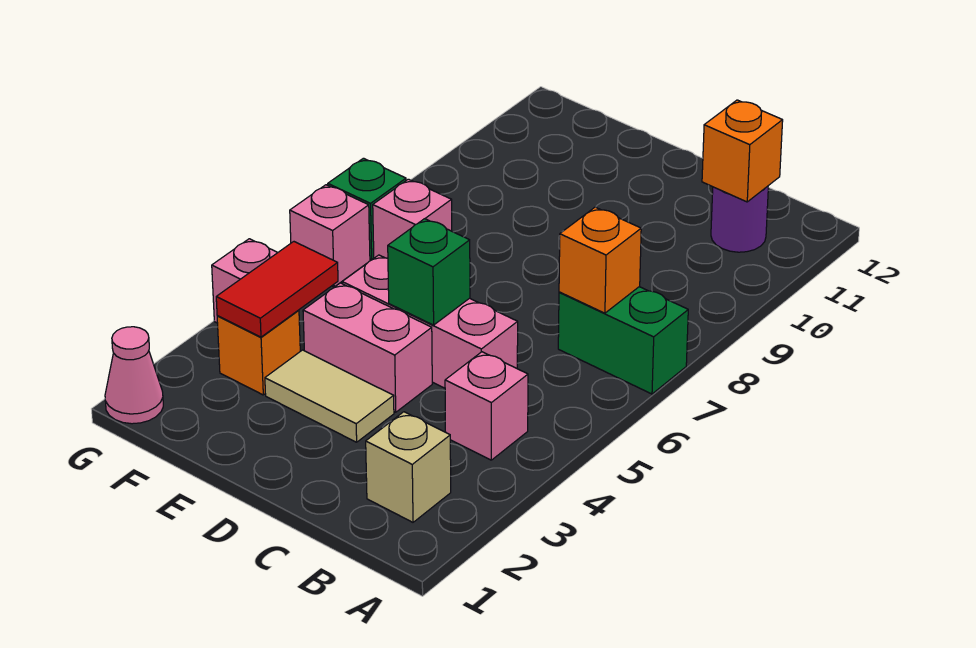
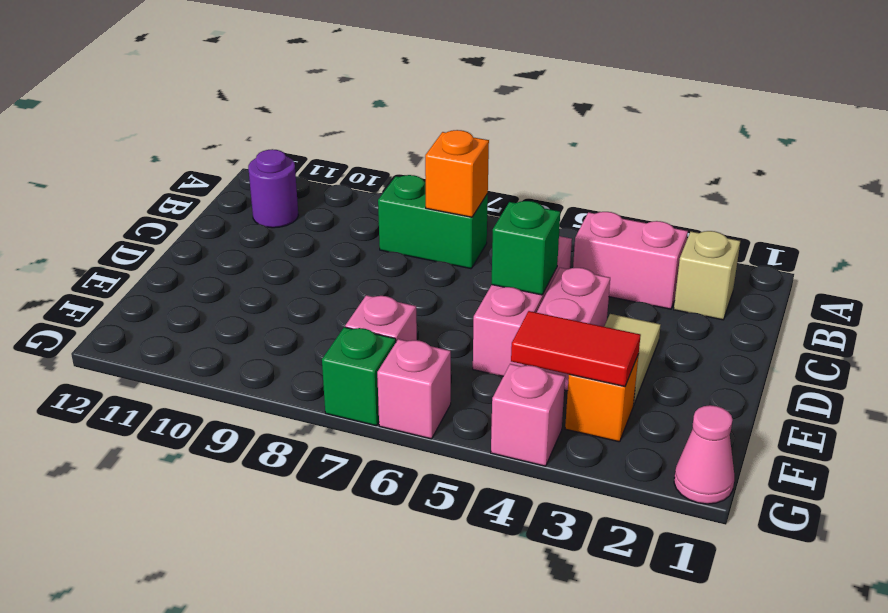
green 1x2 brick [558,287,688,394] -> green 1x2 brick turned to [378,175,488,269]
pink 1x1 brick [445,352,528,460] -> pink 1x2 brick [573,212,688,309]
orange 1x1 brick [702,100,783,202] -> none

